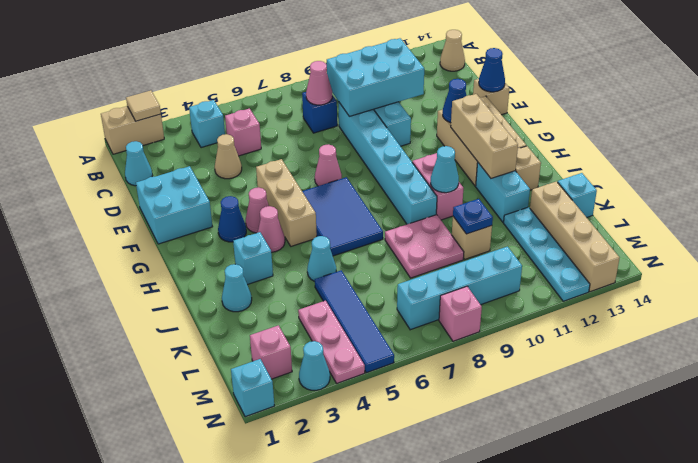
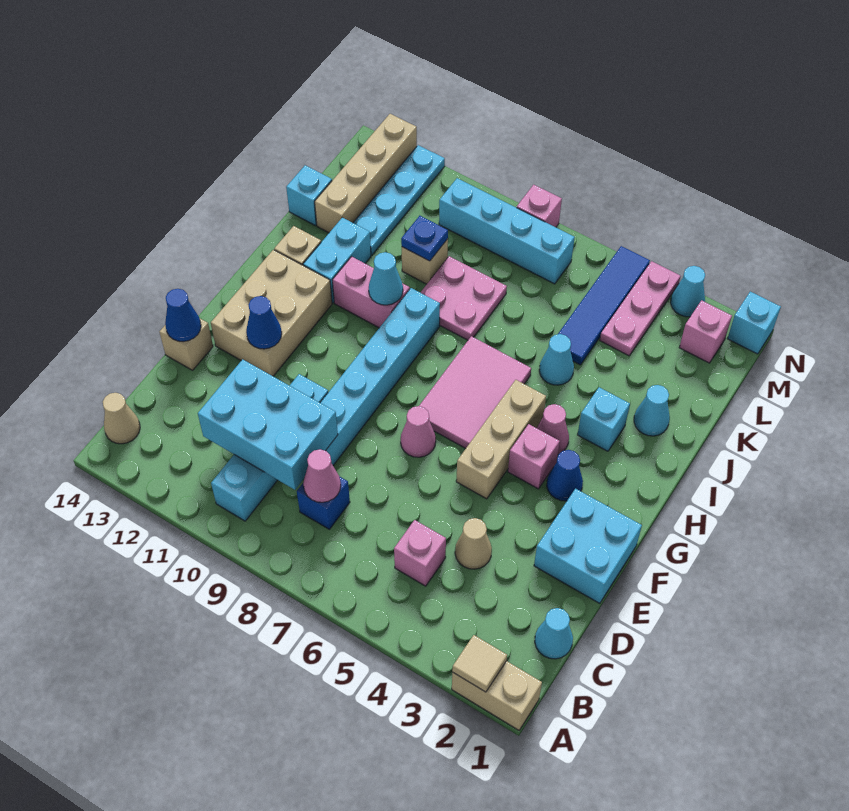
cyan 1x1 brick [189,100,225,148] -> none
pink 1x1 cone [246,187,269,233] -> pink 1x1 brick [508,424,560,489]
blue 2x3 tile [302,177,383,256] -> pink 2x3 tile [419,336,531,448]
tan 1x3 brick [451,94,518,178] -> none
pink 1x2 brick [412,153,463,220] -> pink 1x2 brick turned to [333,257,410,328]

